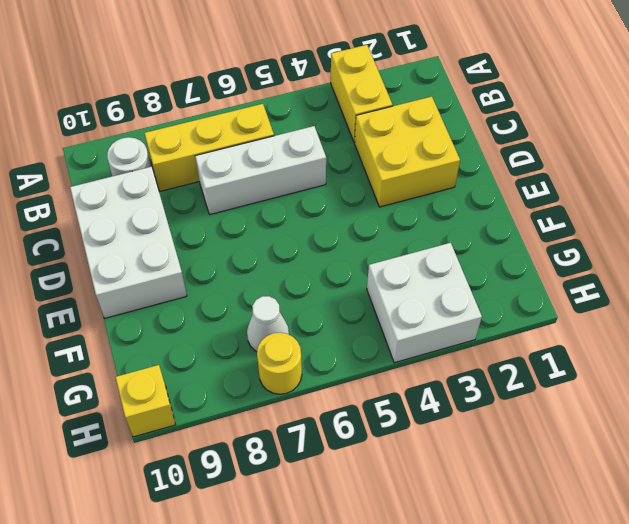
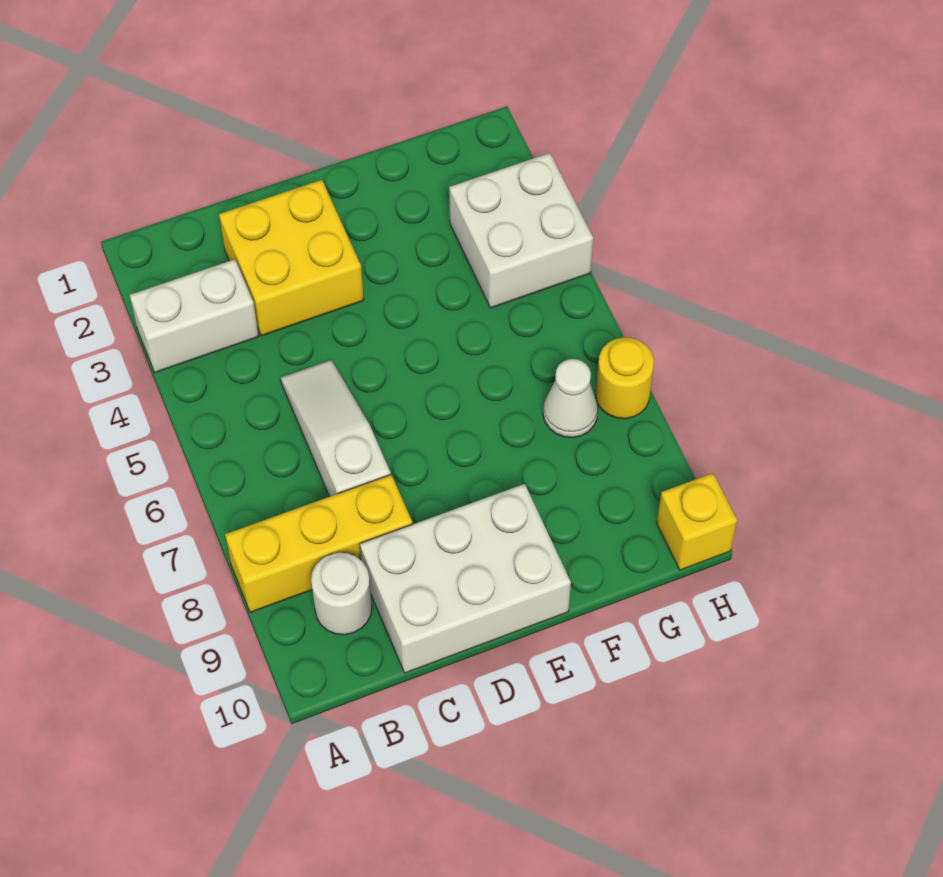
yellow 1x2 brick [331,45,393,142] -> white 1x2 brick [130,259,259,372]
yellow 1x3 brick [145,104,274,191] -> yellow 1x3 brick turned to [225,475,412,612]
white 1x3 brick [195,126,326,215] -> white 1x3 slope [281,360,391,497]

